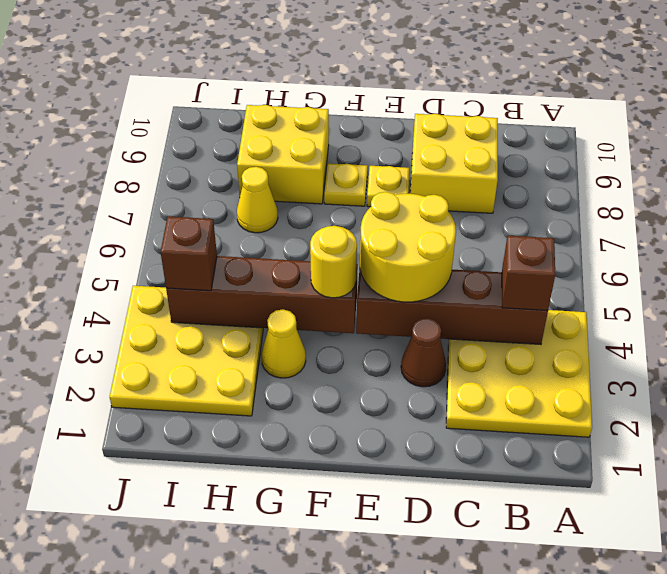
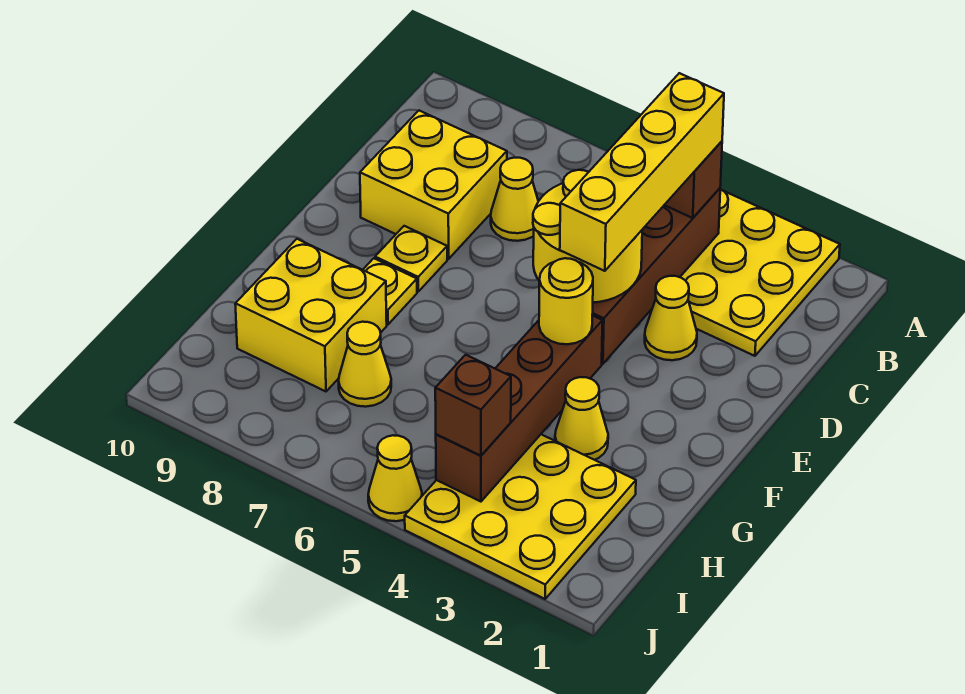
none -> yellow 1x4 brick [560,73,724,271]
none -> yellow 1x1 cone [491,158,538,241]
brown 1x1 cone [401,318,446,387] -> yellow 1x1 cone [645,276,697,360]
none -> yellow 1x1 cone [368,435,422,521]

